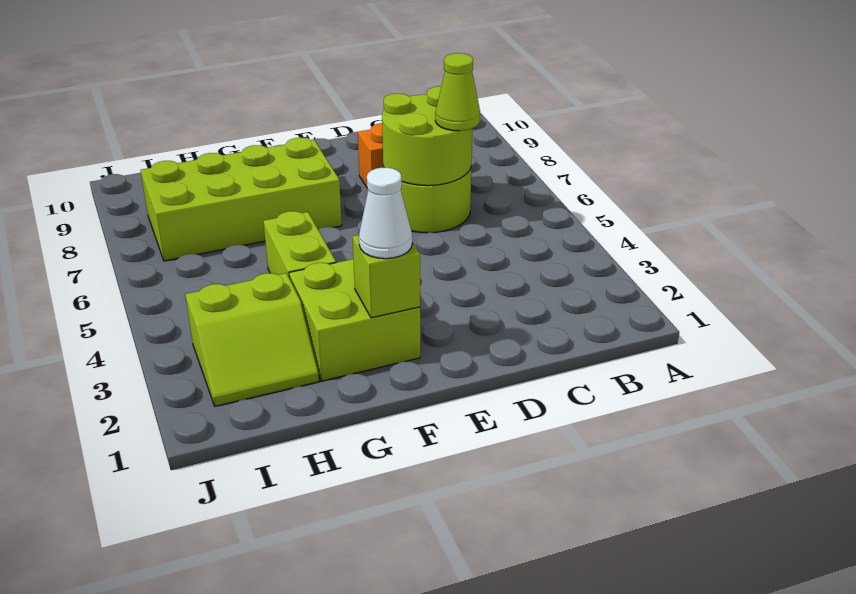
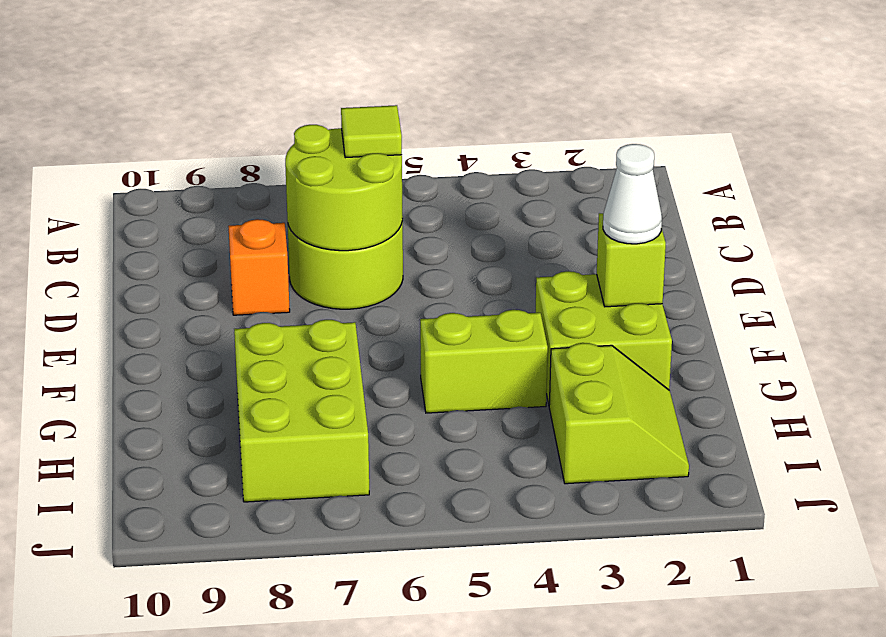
lime 1x1 cone [435,53,480,131] -> lime 1x1 tile [341,105,402,158]
lime 2x4 brick [141,138,342,261] -> lime 2x3 brick [234,320,369,502]

